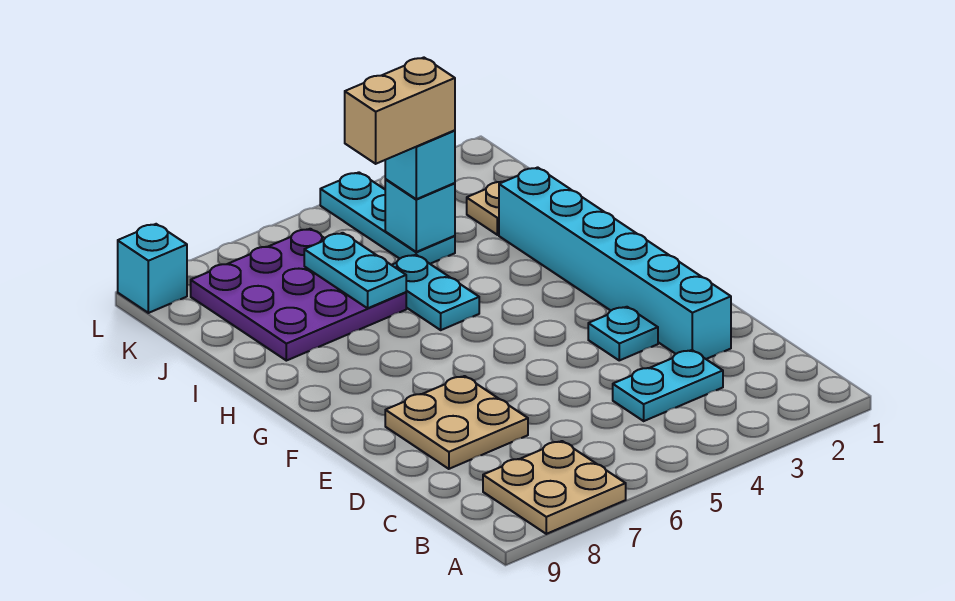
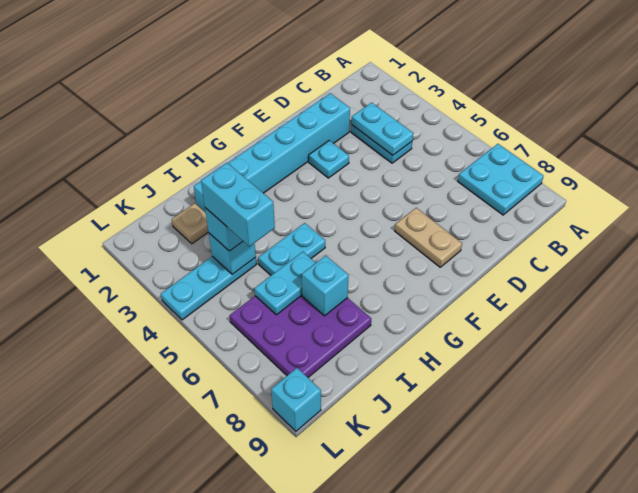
tan 2x2 plate [483,441,626,534] -> cyan 2x2 plate [458,144,543,215]
none -> cyan 1x2 plate [352,103,413,155]
tan 2x2 plate [385,376,528,469] -> tan 1x2 plate [395,208,462,267]
none -> cyan 1x1 brick [302,256,349,316]
tan 1x2 brick [345,58,455,164] -> cyan 1x2 brick [201,163,275,246]

